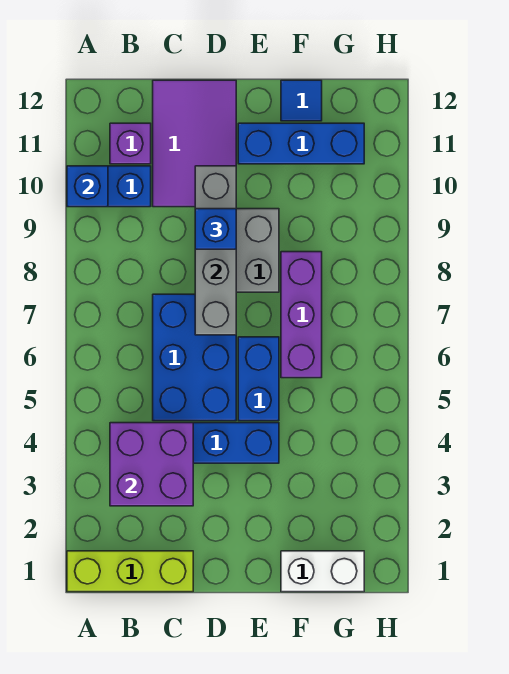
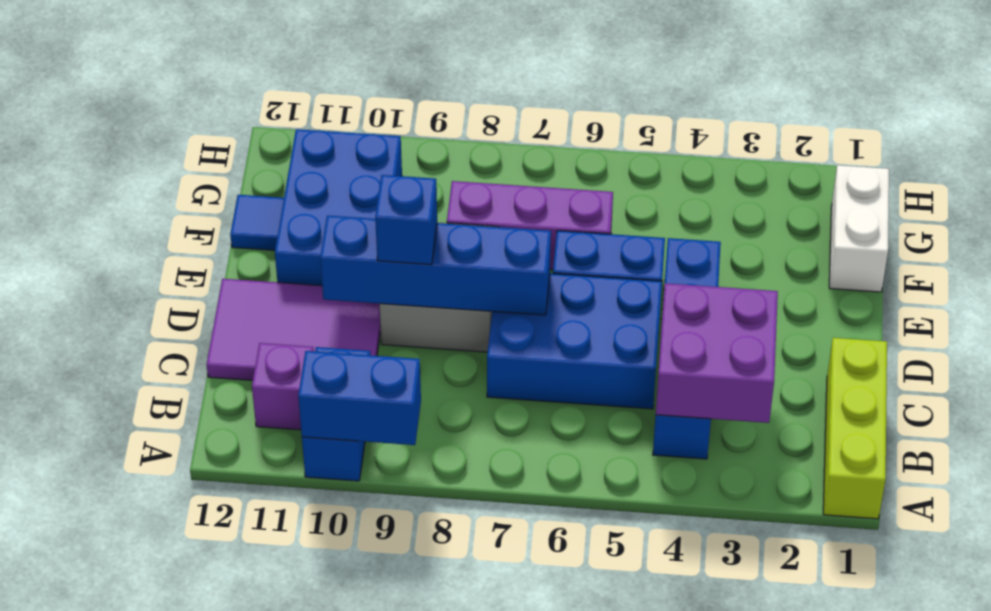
blue 1x1 brick [67,166,108,207] -> blue 1x2 brick [298,351,421,445]
grey 1x4 brick [195,166,236,335] -> blue 1x4 brick [320,216,551,315]
blue 1x3 brick [238,123,364,164] -> blue 2x3 brick [275,129,402,285]

